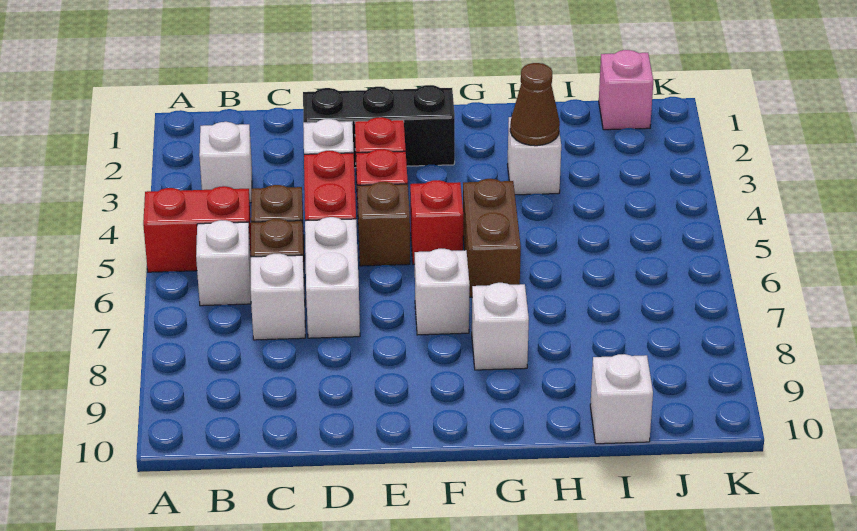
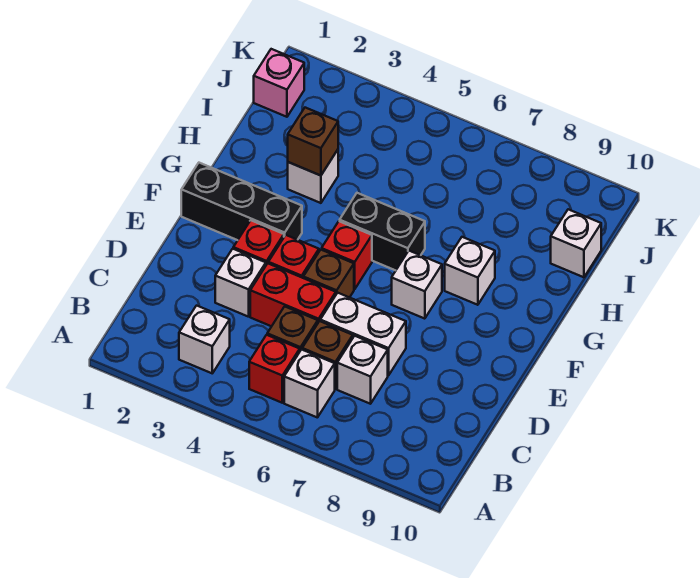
red 1x2 brick [143,186,251,272] -> red 1x1 brick [249,335,300,403]
black 1x3 brick [303,85,455,168] -> black 1x3 brick turned to [181,163,302,240]
brown 1x2 brick [463,179,521,297] -> black 1x2 brick [340,193,425,270]
brown 1x1 cone [510,63,560,146] -> brown 1x1 brick [288,108,338,176]

